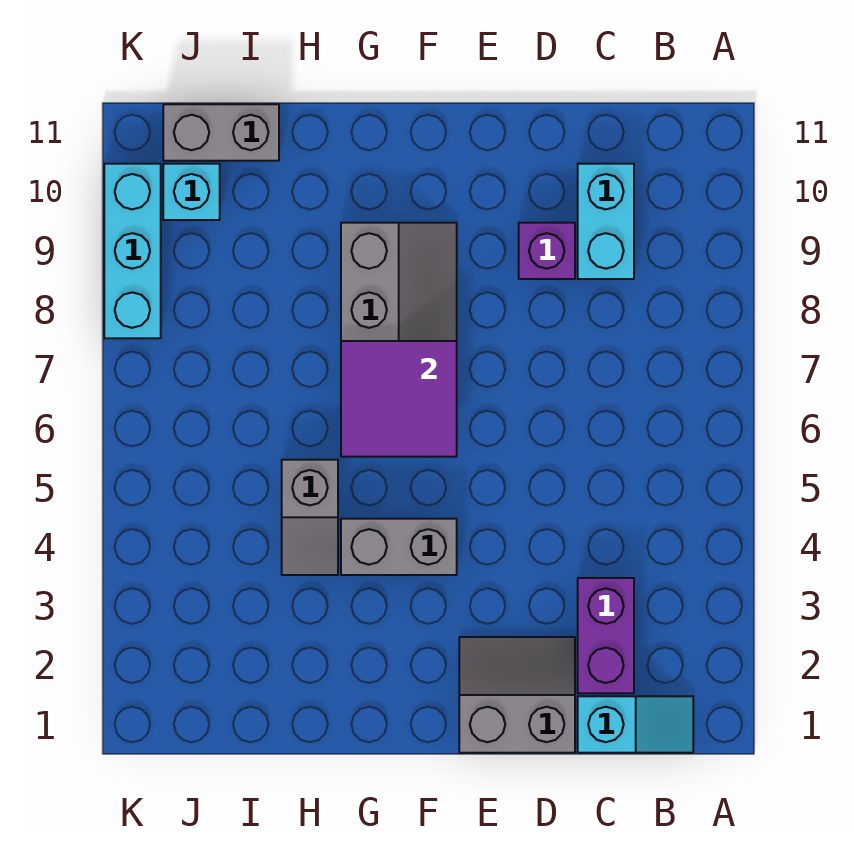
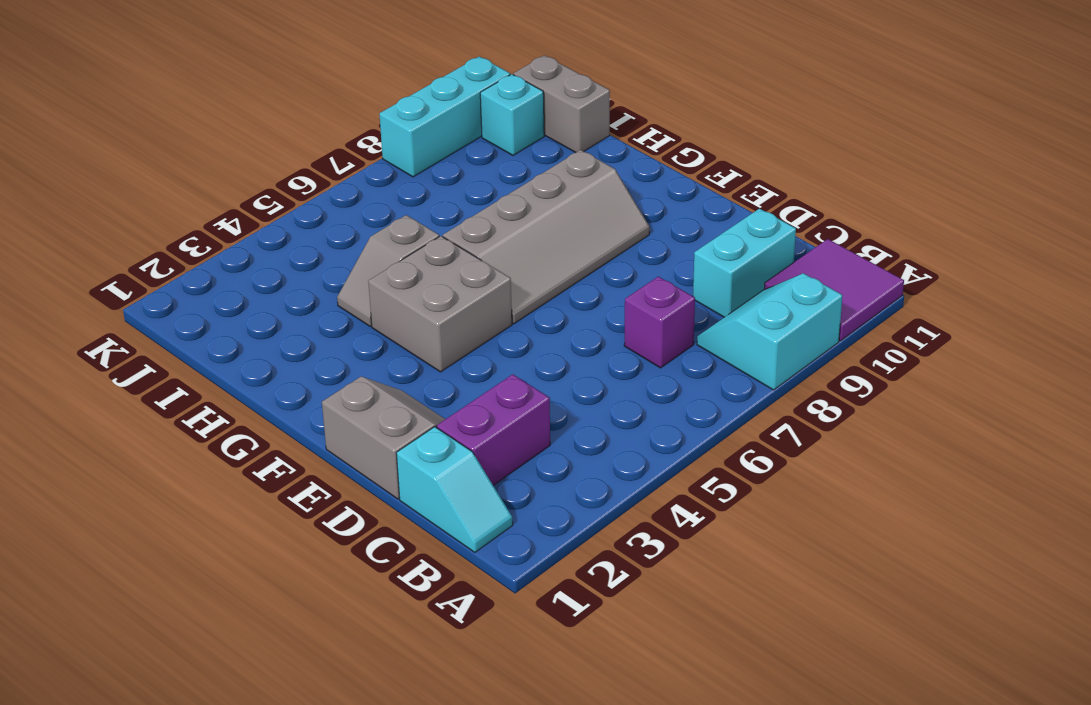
none -> cyan 2x2 slope [697,273,842,390]
purple 1x1 brick [519,223,575,279] -> purple 1x1 brick moved to [624,276,695,368]
grey 1x2 brick [341,519,457,575] -> grey 2x2 brick [368,236,512,372]
purple 2x2 tile [341,341,457,457] -> purple 2x2 tile moved to [764,239,904,341]

